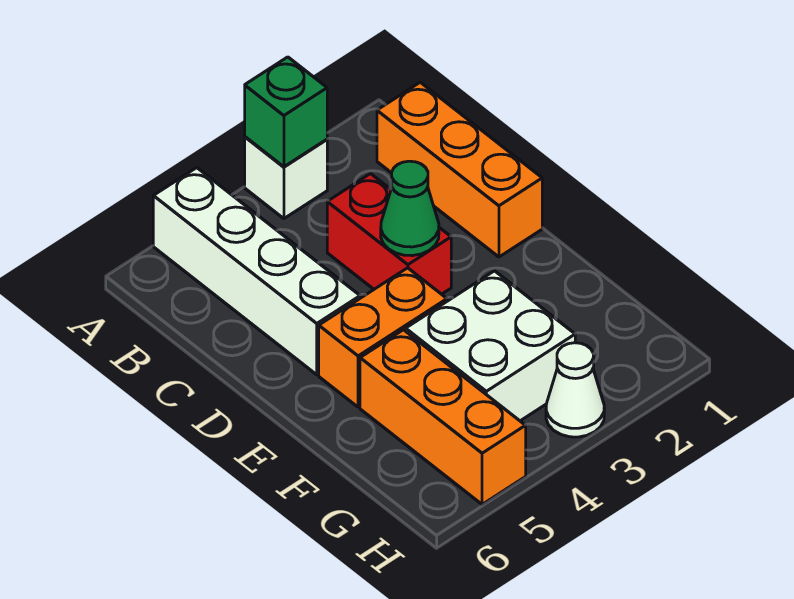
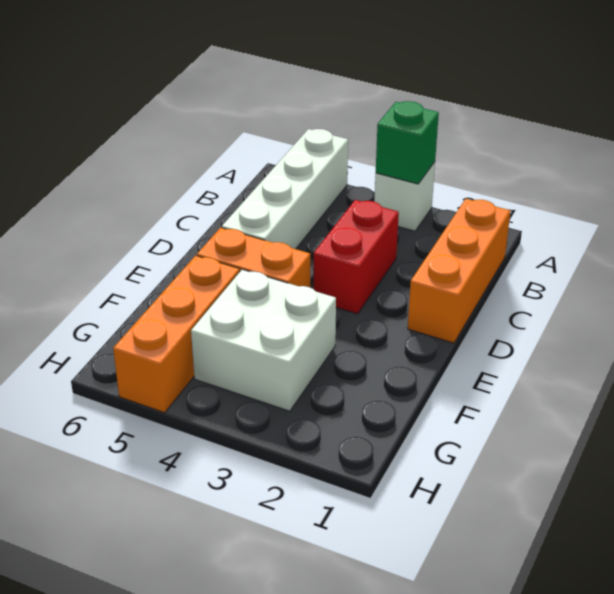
green 1x1 cone [381,161,439,256] -> none
white 1x1 cone [546,343,604,437] -> none

